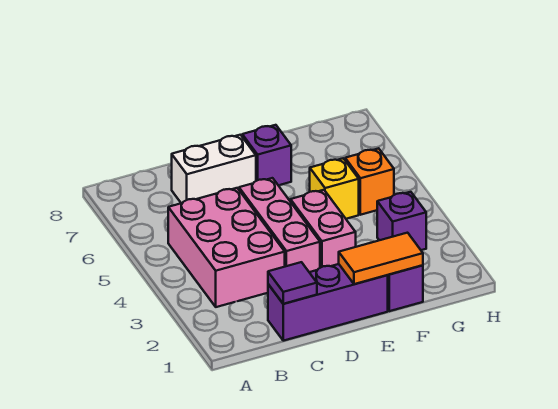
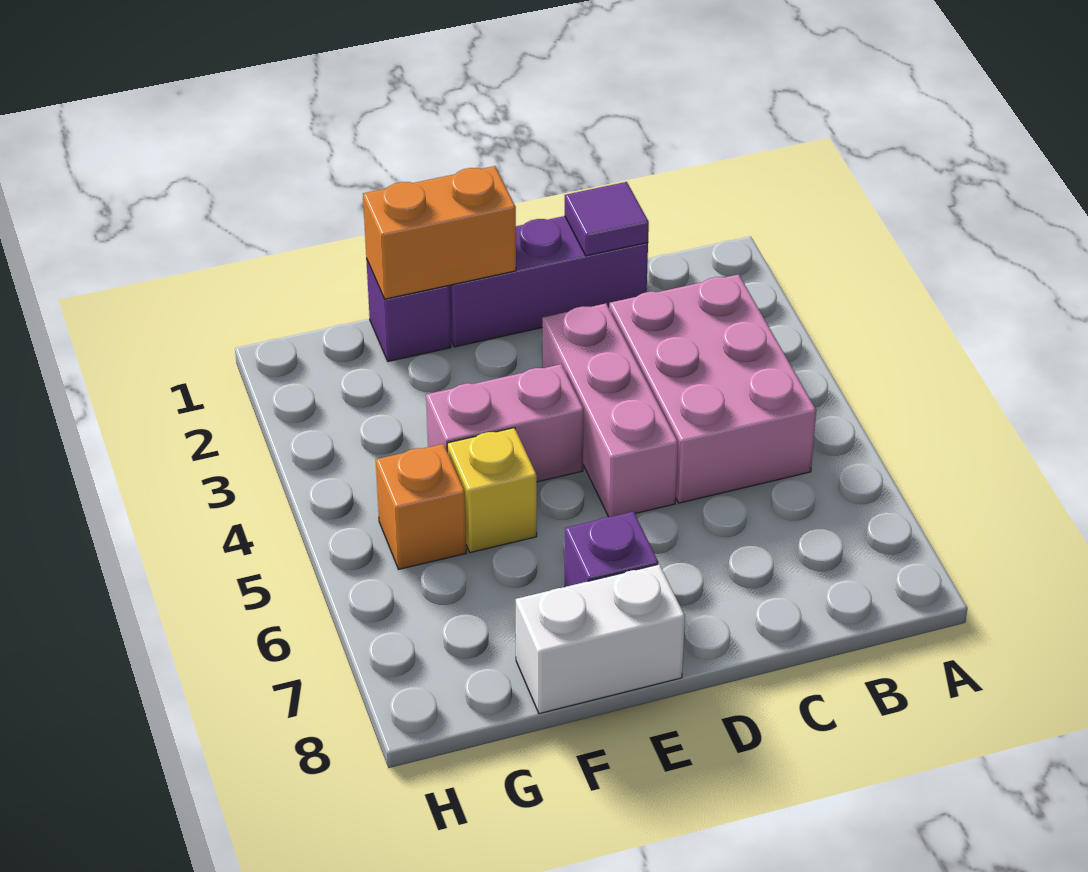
white 1x2 brick [172,135,256,203] -> white 1x2 brick moved to [516,564,685,714]
orange 1x2 tile [339,233,423,284] -> orange 1x2 brick [363,166,516,299]
pink 1x2 brick [290,190,356,268] -> pink 1x2 brick turned to [426,364,584,482]
purple 1x1 brick [377,192,426,250] -> none

